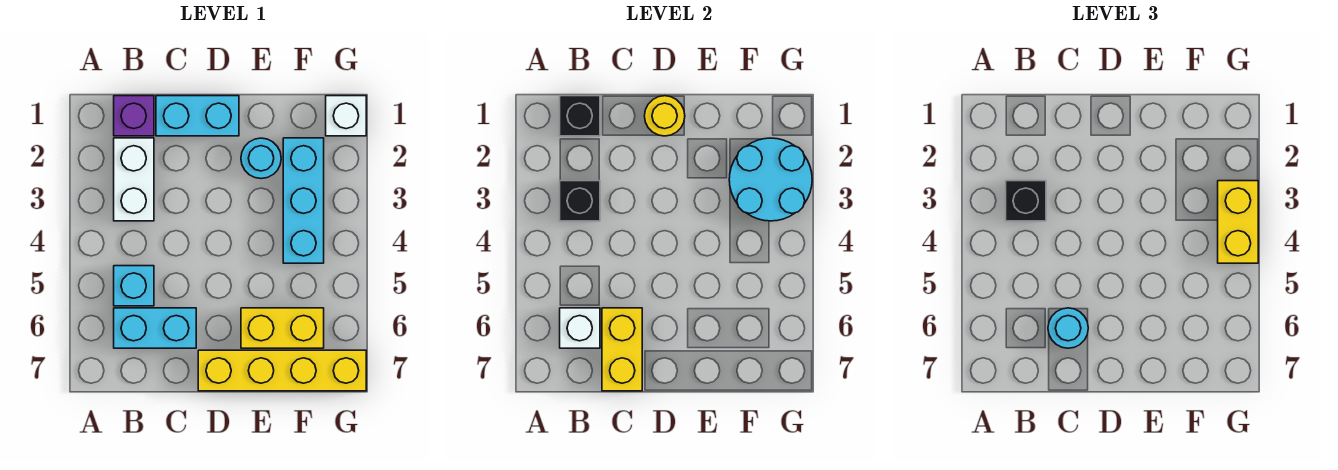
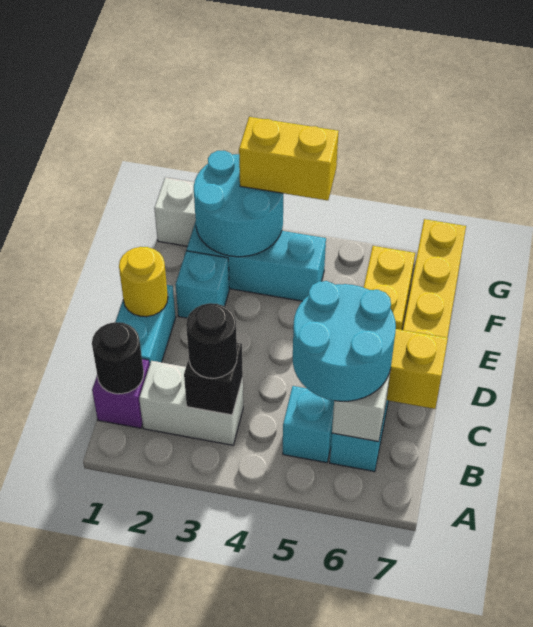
black 1x1 brick [560,96,600,136] -> black 1x1 round brick [92,322,144,394]
black 1x1 brick [1006,181,1046,221] -> black 1x1 round brick [186,303,237,378]
cyan 1x1 round brick [1048,308,1088,348] -> cyan 2x2 round brick [293,281,396,401]
cyan 1x1 round brick [241,138,281,179] -> cyan 1x1 brick [175,251,229,318]

